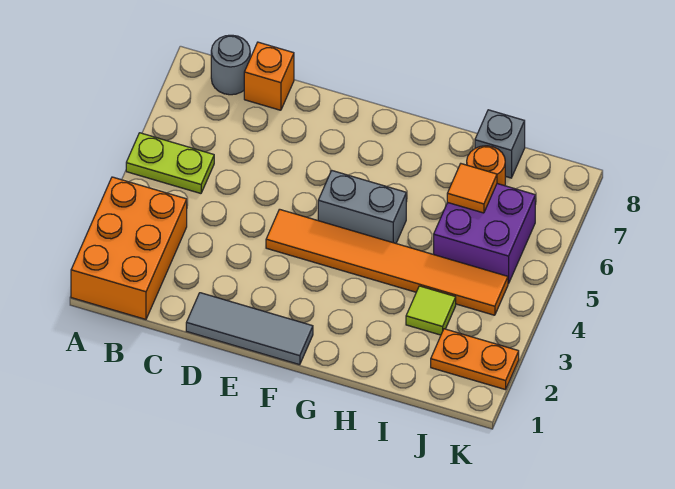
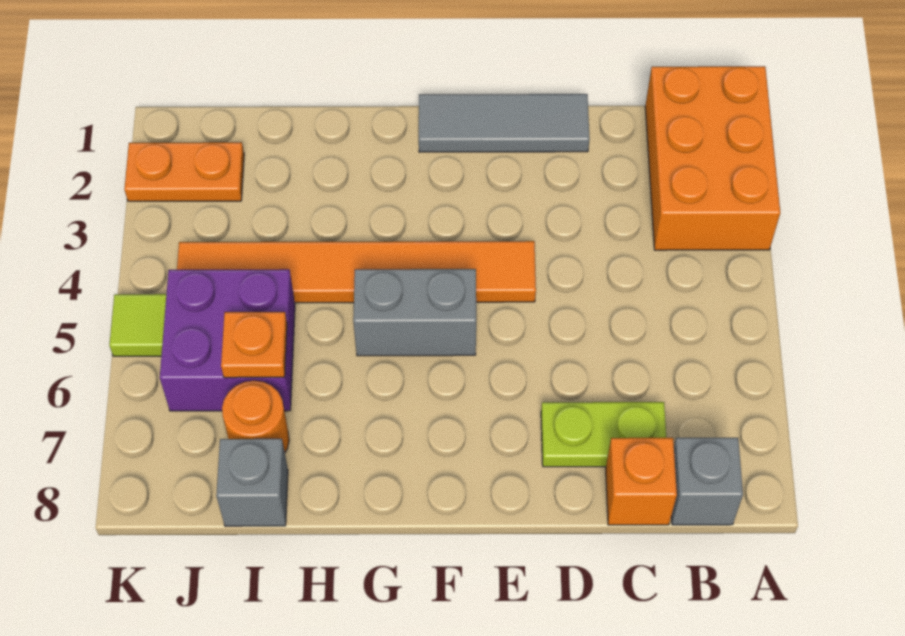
lime 1x2 plate [126,133,214,193] -> lime 1x2 plate moved to [541,402,666,467]
grey 1x1 round brick [211,35,250,95] -> grey 1x1 brick [671,438,743,525]
lime 1x1 tile [406,286,456,335] -> lime 1x1 tile moved to [109,294,166,356]
orange 1x1 tile [447,164,497,213] -> orange 1x1 plate [221,312,287,378]

